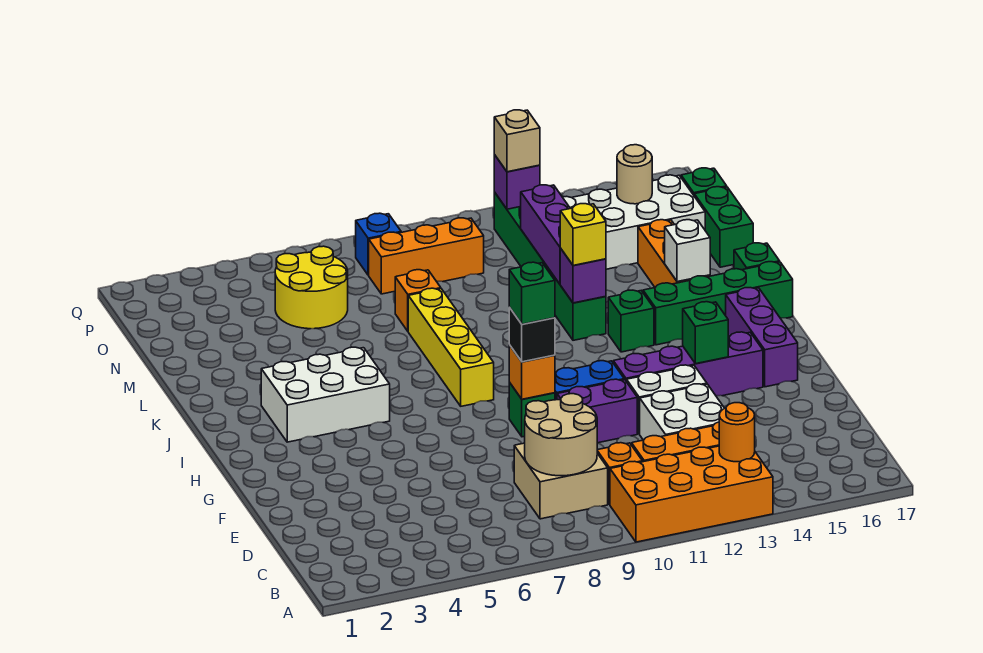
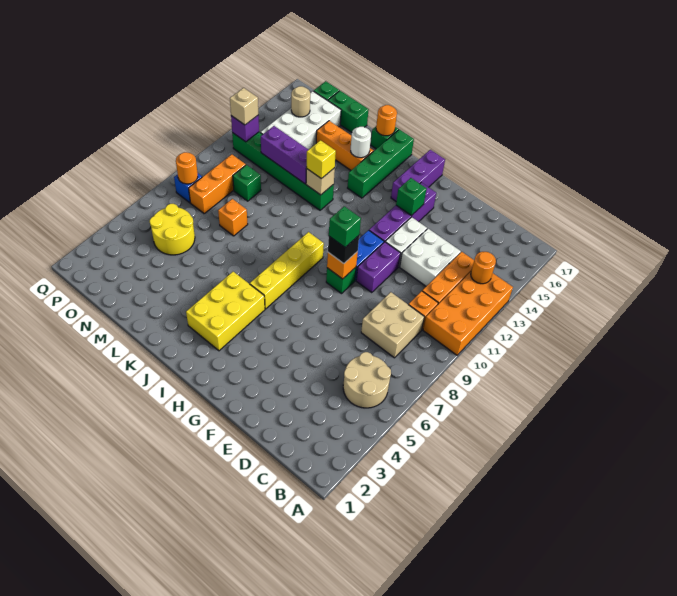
tan 2x2 round brick [525,394,597,476] -> tan 2x2 round brick moved to [343,352,391,408]
purple 1x3 brick [726,288,798,387] -> purple 1x3 brick turned to [391,150,445,201]
white 2x3 brick [261,347,390,442] -> yellow 2x3 brick [186,272,265,351]
yellow 1x4 brick [408,288,494,406] -> yellow 1x4 brick turned to [250,232,324,309]
green 1x1 brick [608,290,654,352] -> green 1x1 brick moved to [233,165,261,201]
purple 1x1 brick [560,248,606,303] -> tan 1x1 brick [306,168,335,195]
white 1x1 brick [665,220,710,282] -> white 1x1 round brick [351,127,371,158]
none -> orange 1x1 round brick [376,105,397,136]
none -> orange 1x1 round brick [176,152,198,184]

